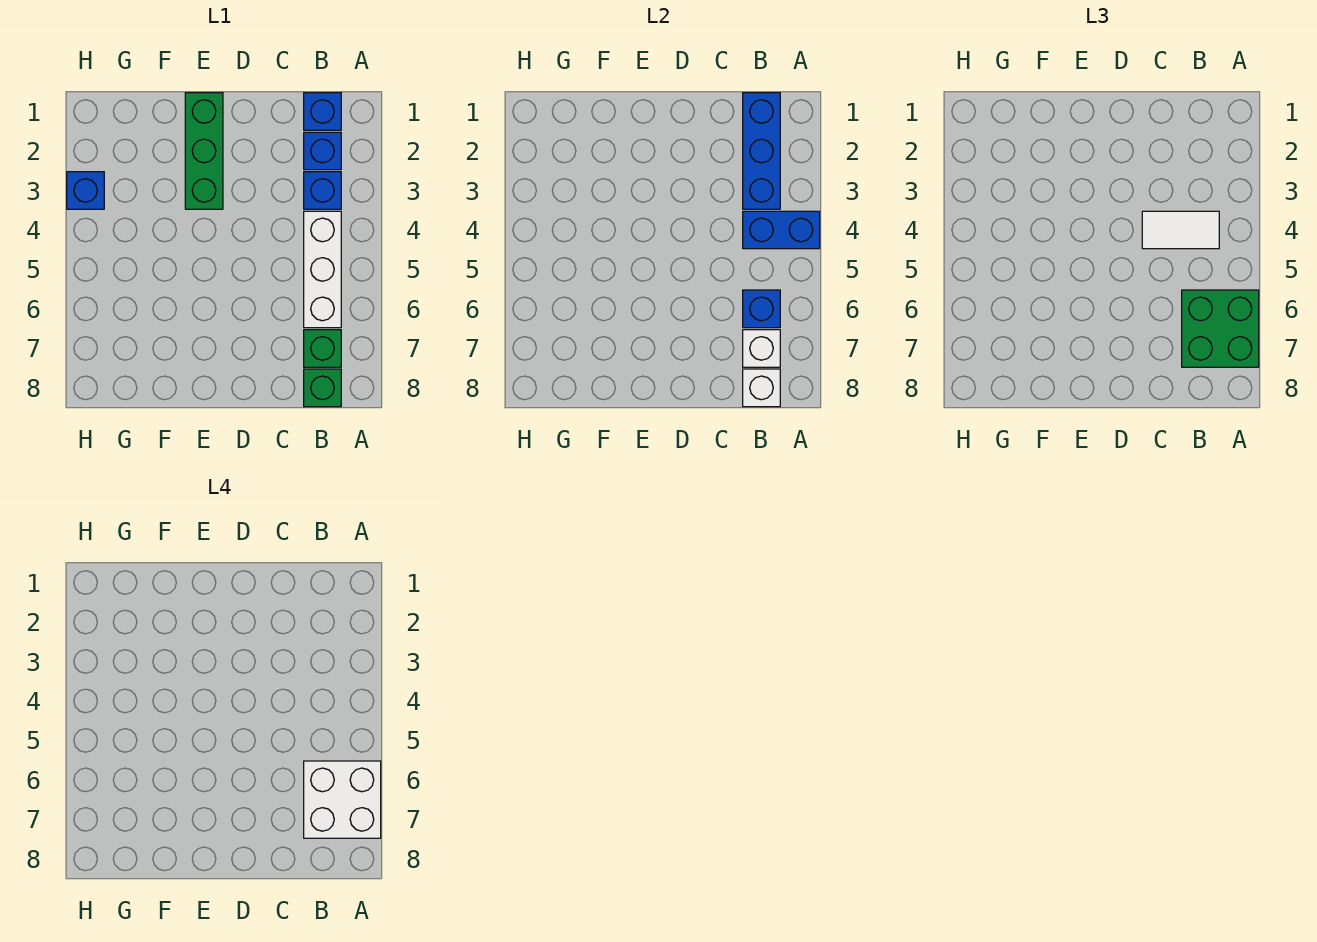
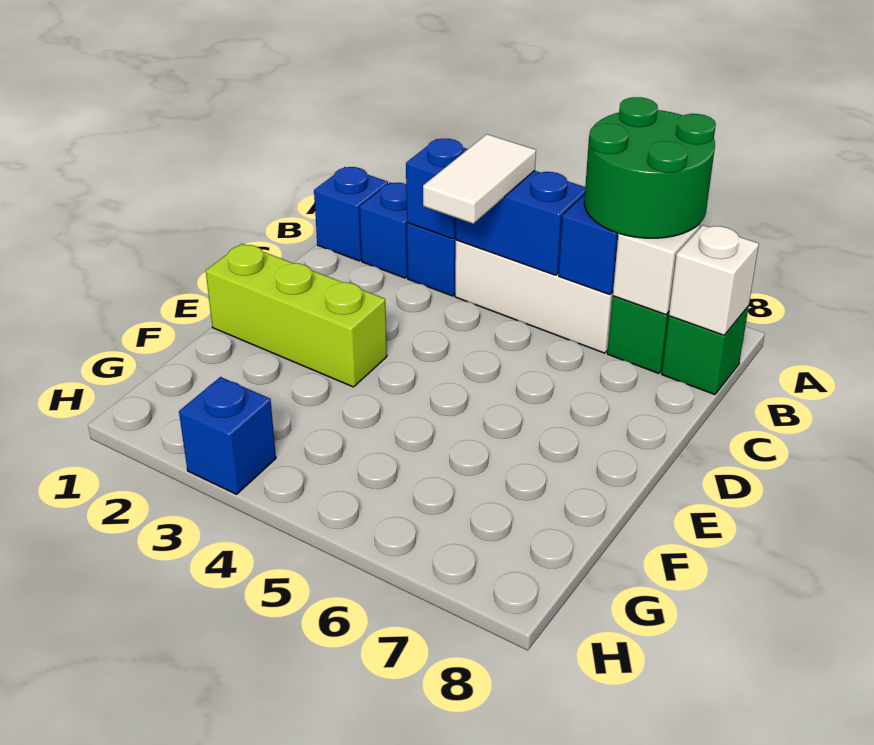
blue 1x2 brick [743,211,820,249] -> blue 1x2 brick turned to [456,171,585,275]
green 2x2 brick [1182,290,1259,367] -> green 2x2 round brick [584,97,716,238]
white 2x2 brick [304,761,381,838] -> none
blue 1x3 brick [743,93,780,209] -> blue 1x1 brick [406,139,468,239]
green 1x3 brick [185,93,223,209] -> lime 1x3 brick [206,244,387,387]

